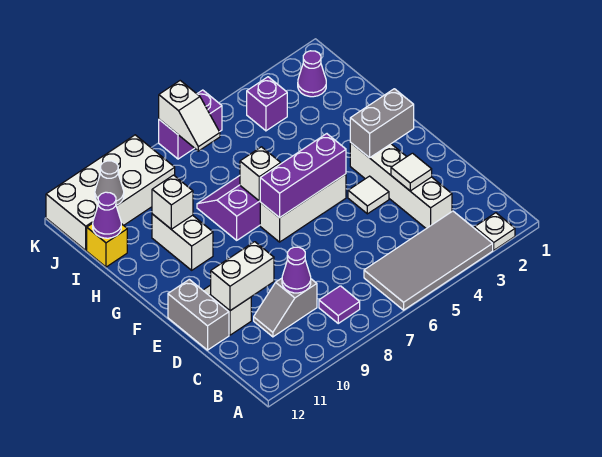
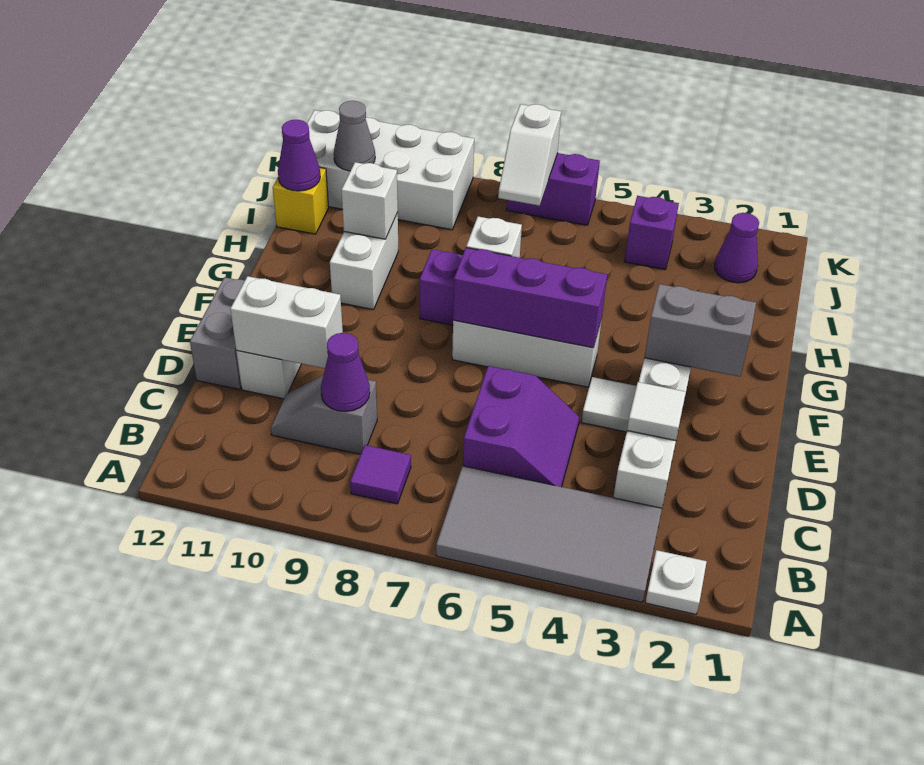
none -> purple 2x2 slope [463,366,579,487]

